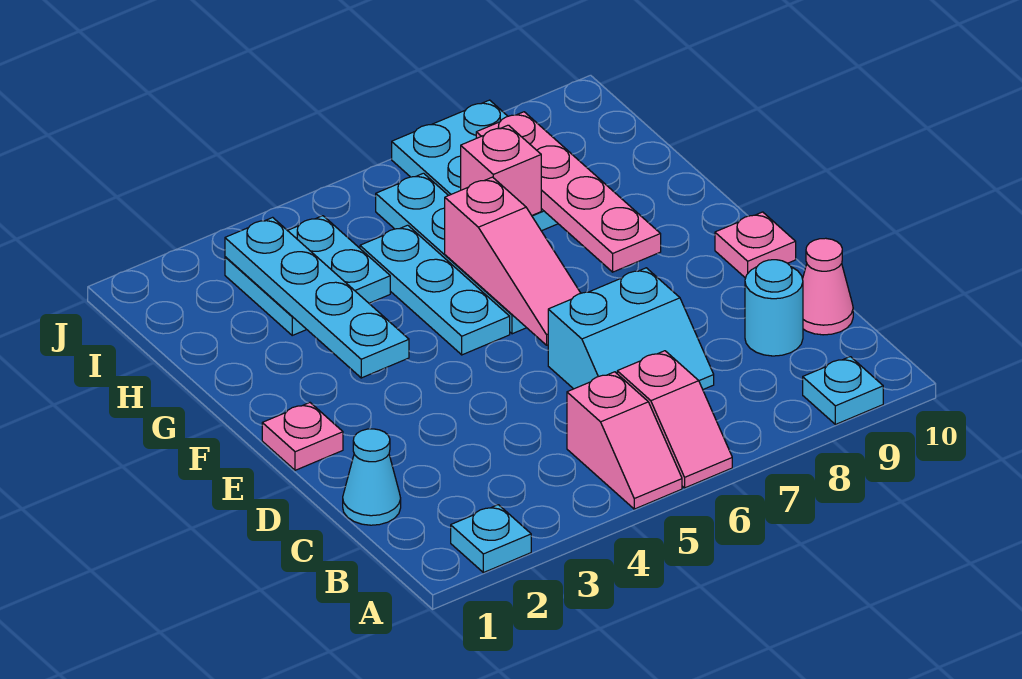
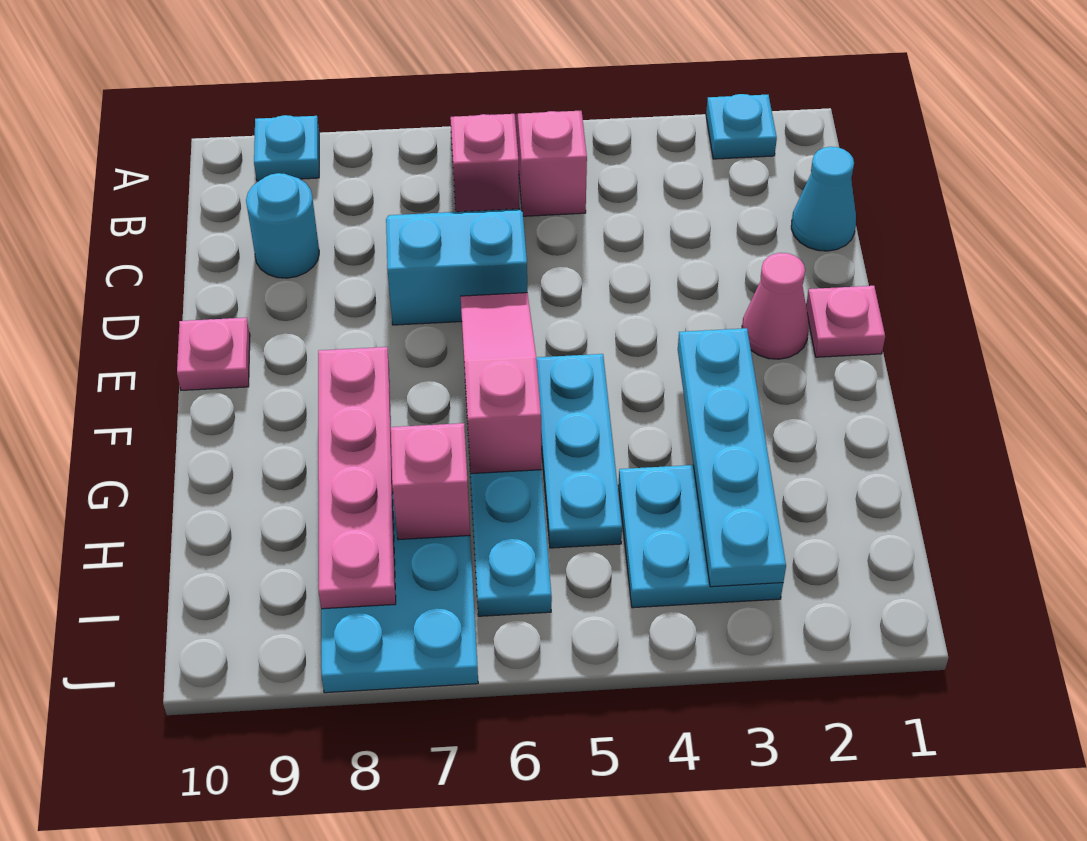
pink 1x1 cone [803,238,853,335] -> pink 1x1 cone moved to [742,253,809,359]

